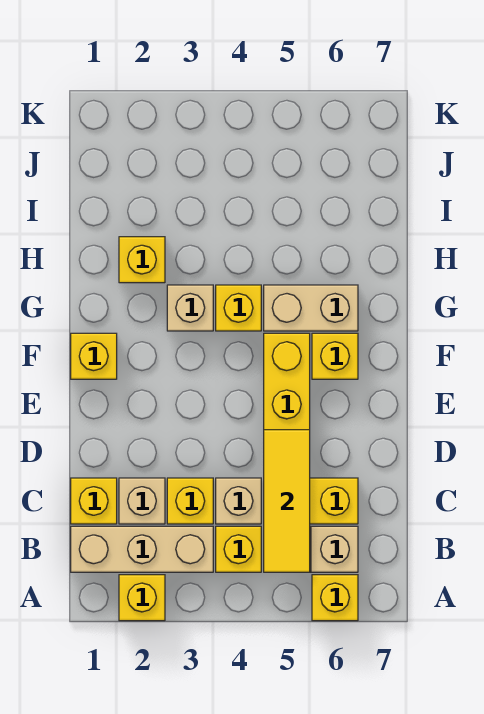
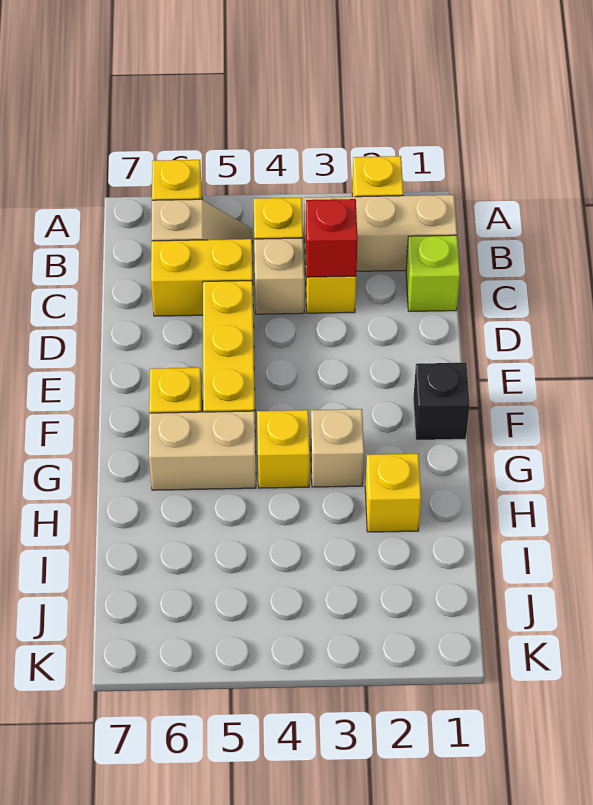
yellow 1x3 tile [264,430,310,572] -> none
yellow 1x1 brick [71,478,117,524] -> lime 1x1 brick [406,235,460,311]
tan 1x1 brick [119,478,165,524] -> none
none -> red 1x1 brick [306,199,358,277]
yellow 1x1 brick [71,333,117,379] -> black 1x1 brick [413,363,470,440]

